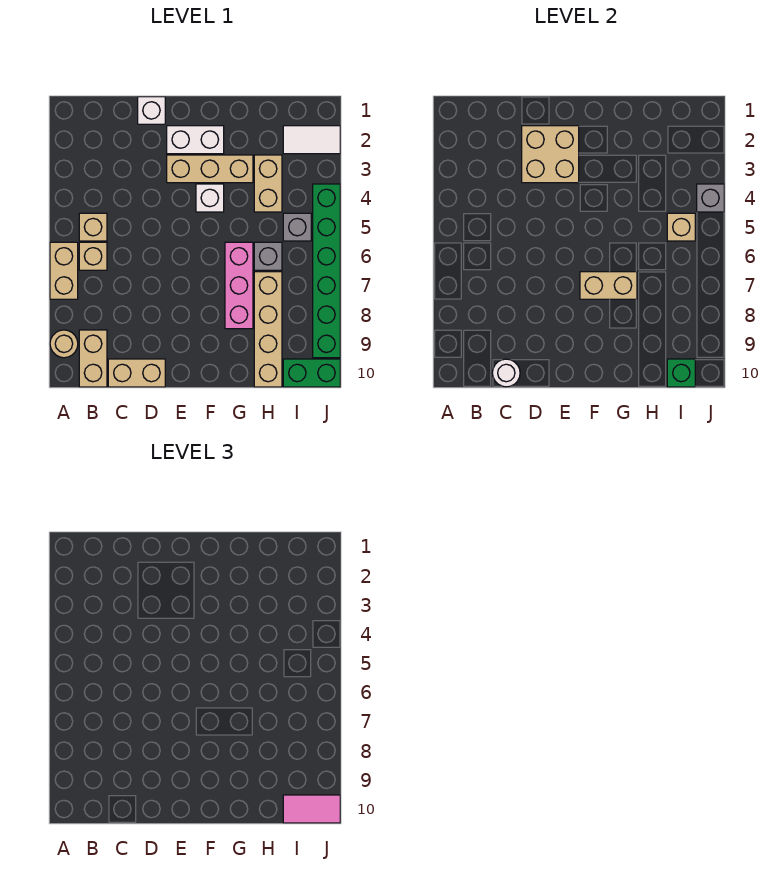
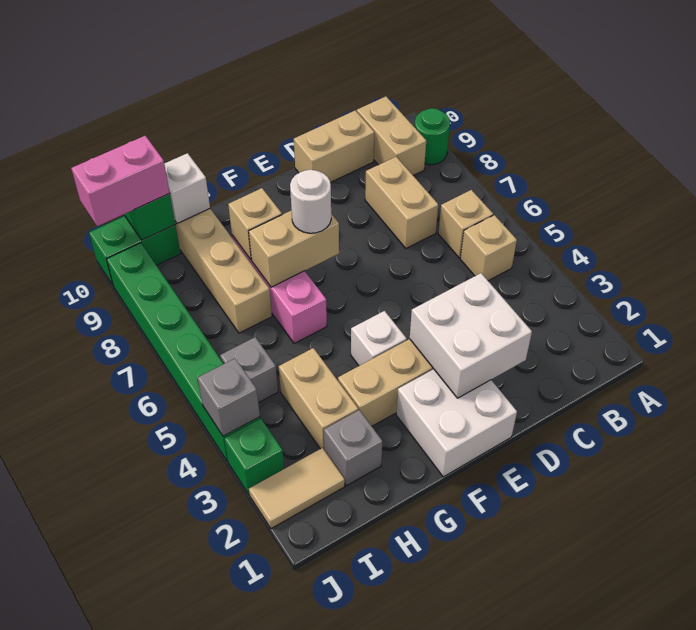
tan 1x2 brick [50,242,78,299] -> tan 1x2 brick moved to [365,157,438,248]
tan 1x1 round brick [50,330,78,358] -> green 1x1 round brick [414,108,450,165]
white 1x1 round brick [492,359,520,387] -> white 1x1 round brick moved to [290,170,331,233]
white 1x1 brick [138,97,165,124] -> white 1x1 brick moved to [164,153,210,224]
tan 2x2 brick [522,126,579,183] -> white 2x2 brick [410,273,532,398]
white 1x2 brick [167,126,224,154] -> white 2x2 brick [396,369,517,477]
grey 1x1 brick [254,242,282,270] -> grey 1x1 brick moved to [324,410,382,486]
white 1x2 tile [283,126,340,154] -> tan 1x2 tile [249,448,345,529]
tan 1x1 brick [667,213,695,241] -> tan 1x1 brick moved to [228,188,282,260]
pink 1x2 tile [283,795,340,823] -> pink 1x2 brick [71,136,170,226]
none -> green 1x1 brick [224,419,284,494]

